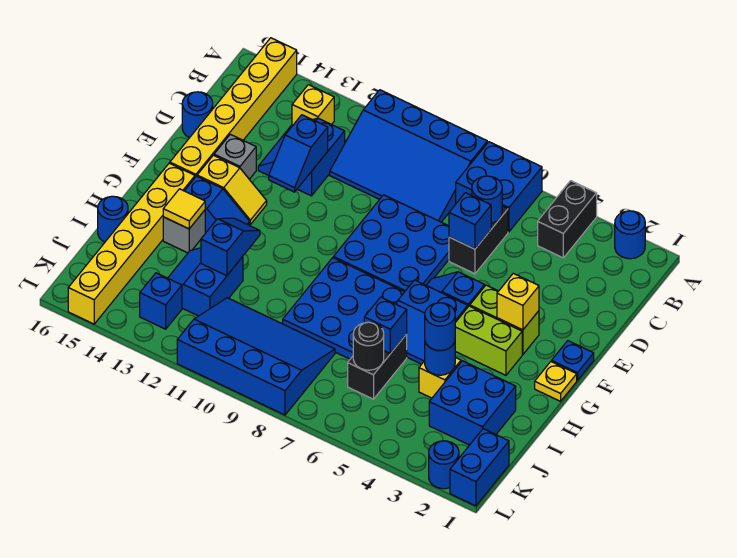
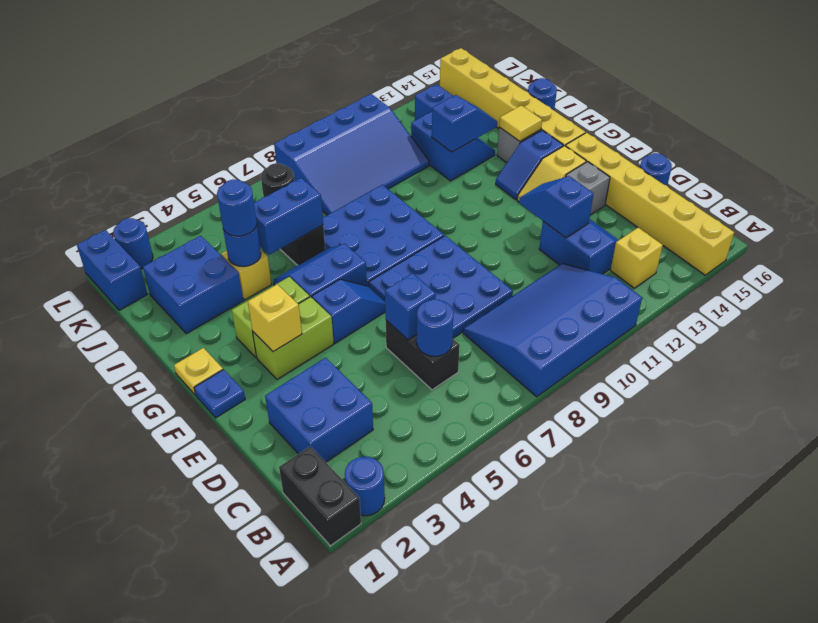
black 1x2 brick [538,181,597,258] -> black 1x2 brick moved to [279,446,361,546]
blue 2x2 brick [456,142,542,232] -> blue 2x2 brick moved to [265,358,373,462]
blue 1x2 slope [201,218,260,276] -> blue 1x2 slope turned to [432,95,497,152]
blue 1x1 brick [364,297,407,354] -> blue 1x2 brick [254,178,323,255]

